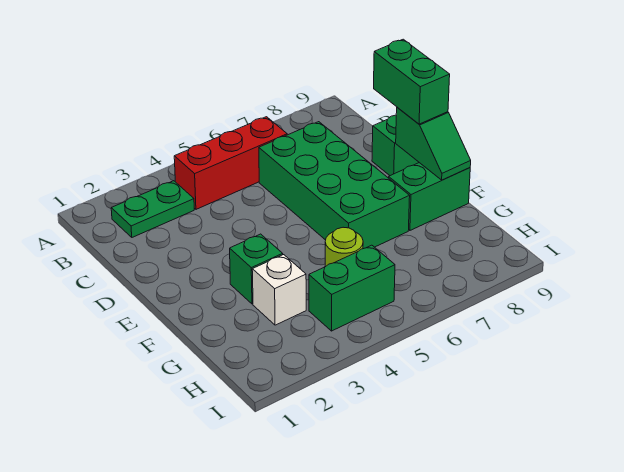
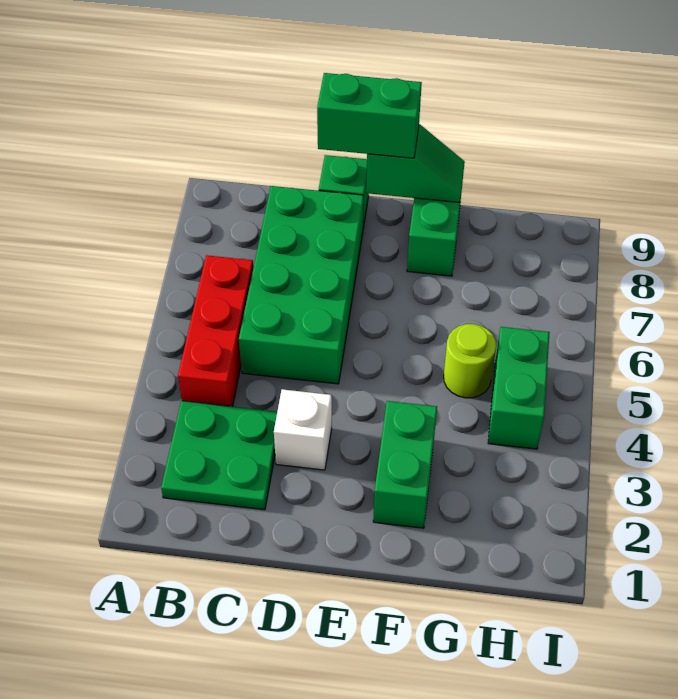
green 1x2 plate [111,181,194,237] -> green 2x2 plate [161,401,277,510]
green 2x4 brick [259,122,410,249] -> green 2x4 brick turned to [239,186,364,384]
green 1x1 brick [230,234,283,304] -> green 1x2 brick [373,401,437,528]
white 1x1 brick [252,255,306,325] -> white 1x1 brick moved to [274,389,332,470]

